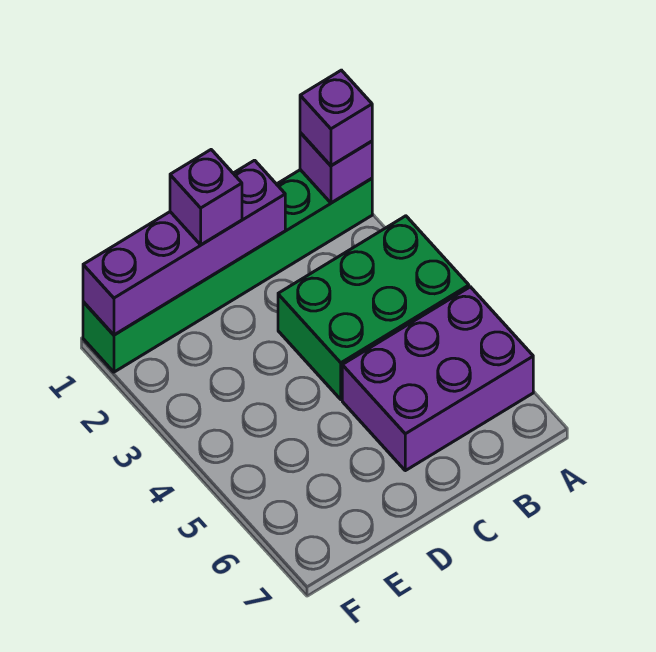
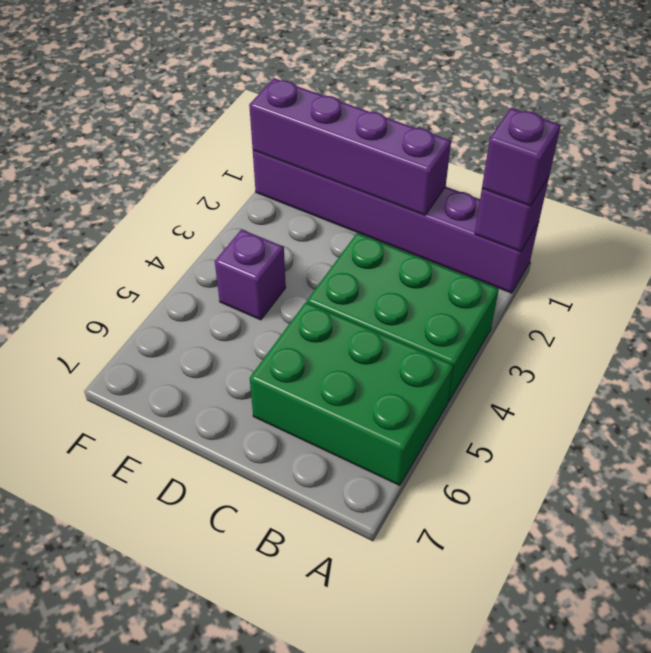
green 1x6 brick [83,170,372,372] -> purple 1x6 brick [253,150,539,293]
purple 2x3 brick [342,287,533,471] -> green 2x3 brick [250,302,454,485]
purple 1x1 brick [170,150,242,245] -> purple 1x1 brick moved to [215,230,286,320]

